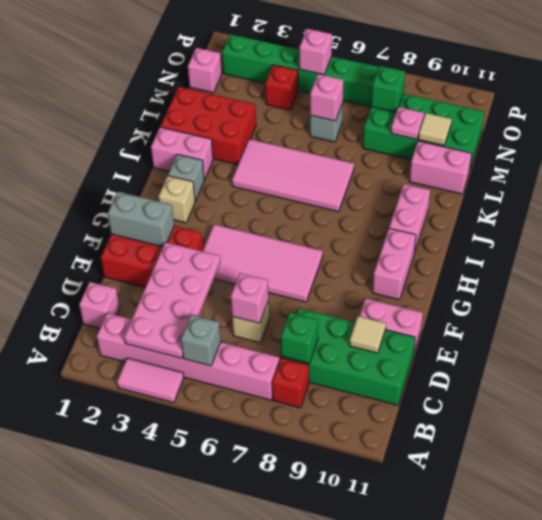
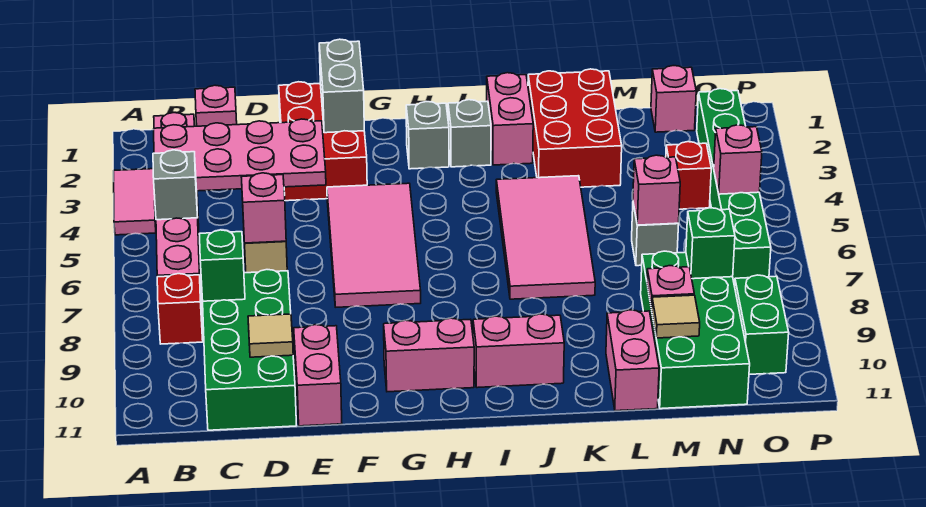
tan 1x1 brick [158,176,195,223] -> grey 1x1 brick [406,102,449,169]
none -> green 1x2 brick [735,275,789,374]

